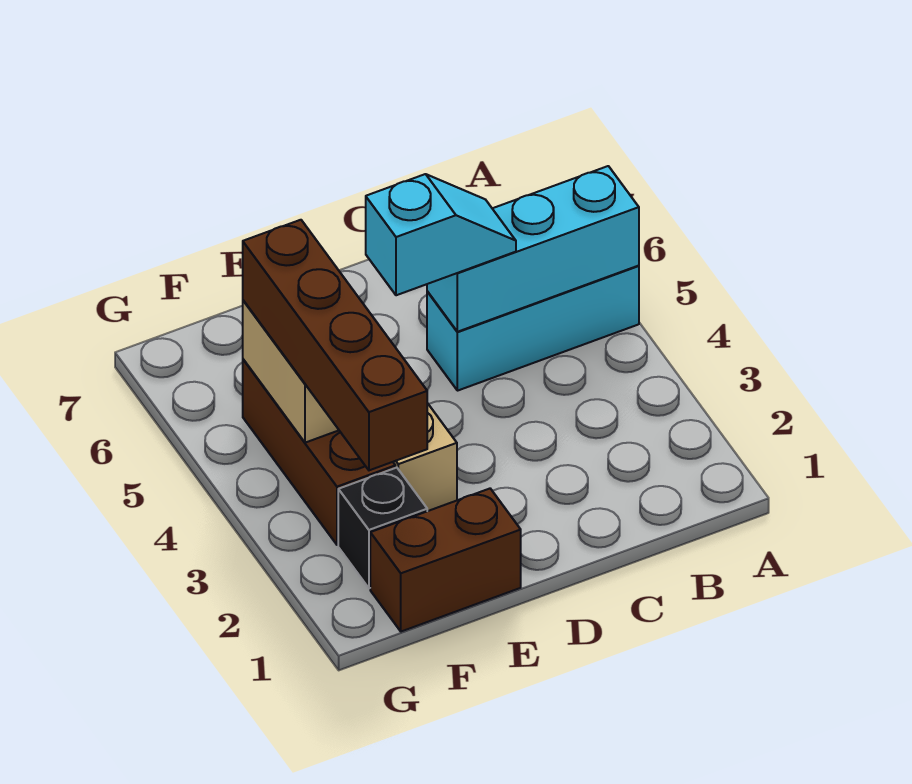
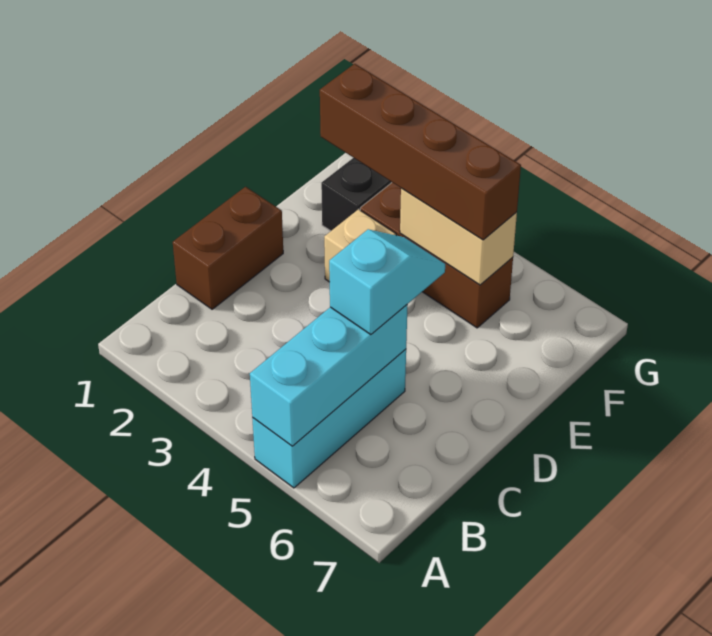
cyan 1x2 slope [366,174,516,295] -> cyan 1x2 slope turned to [329,229,445,335]
brown 1x2 brick [370,489,521,632] -> brown 1x2 brick moved to [173,187,283,309]

